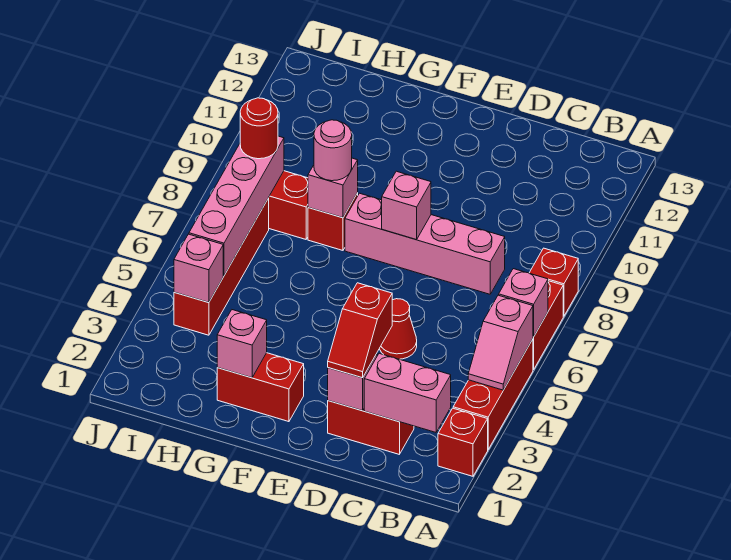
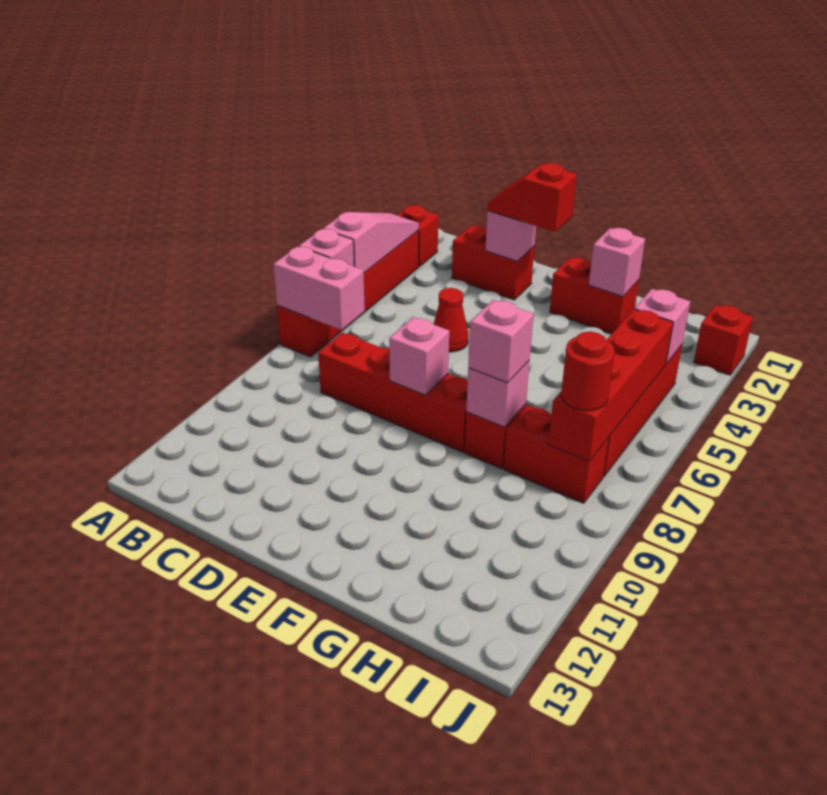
pink 1x2 slope [468,295,533,390] -> pink 1x3 slope [323,212,419,273]
red 1x1 brick [530,248,578,316] -> red 1x1 brick moved to [694,305,753,375]
pink 1x2 brick [364,353,451,432] -> pink 1x2 brick moved to [274,247,365,330]
pink 1x4 brick [345,193,505,294] -> red 1x4 brick [318,333,468,452]
red 1x2 slope [328,283,392,378] -> red 1x2 slope turned to [487,163,577,232]
pink 1x1 round brick [314,120,352,181] -> pink 1x1 brick [468,300,534,383]
pink 1x4 brick [189,136,284,276] -> red 1x4 brick [548,309,673,461]

